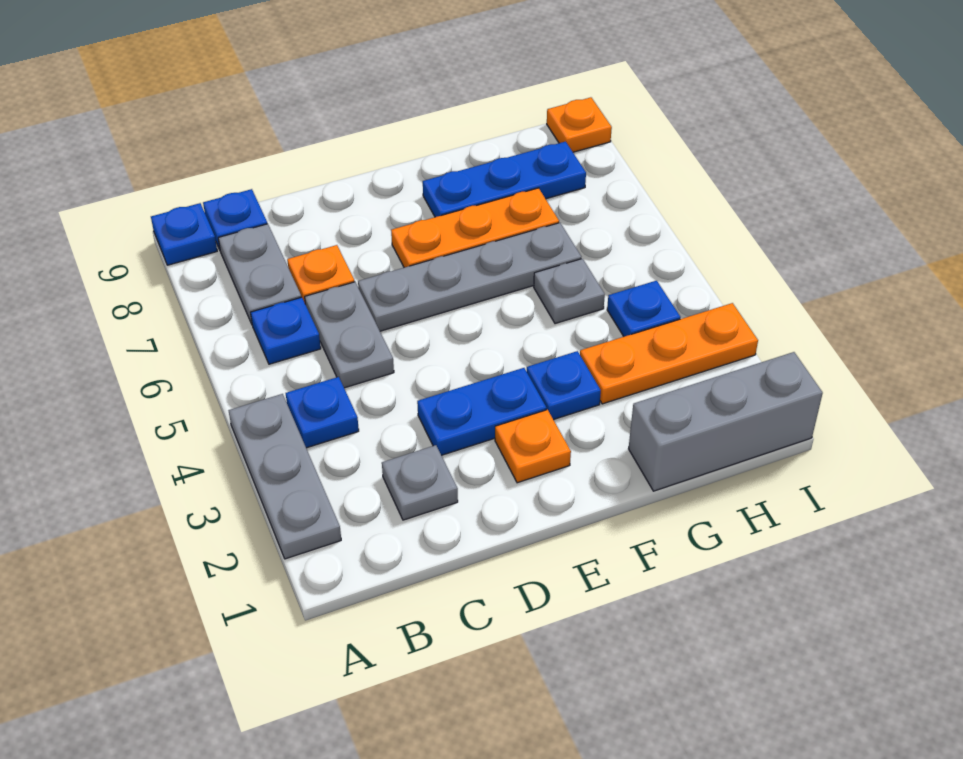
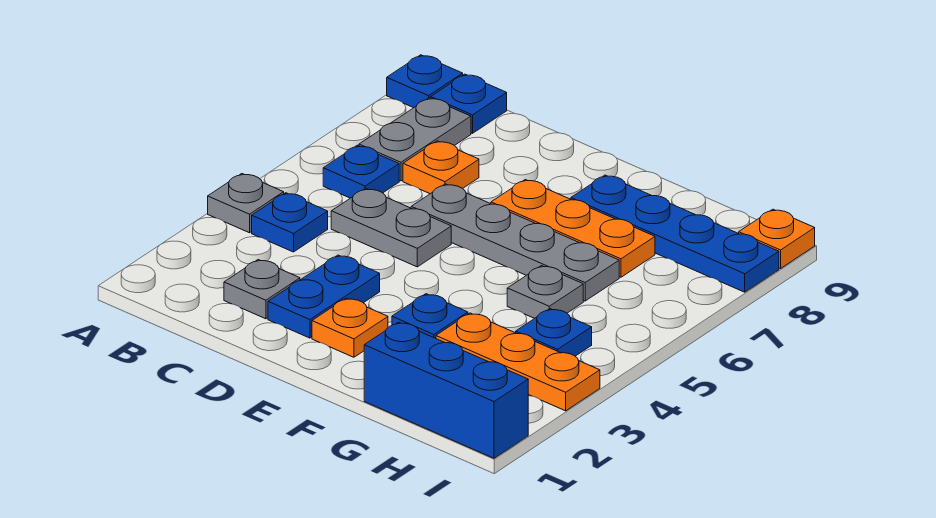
grey 1x3 plate [228,394,341,559] -> grey 1x1 plate [208,174,284,233]
grey 1x2 plate [305,282,394,388] -> grey 1x2 plate turned to [331,188,451,267]
blue 1x2 plate [417,368,546,455] -> blue 1x2 plate turned to [268,255,380,338]
blue 1x3 plate [423,142,586,217] -> blue 1x4 plate [571,175,779,292]
grey 1x3 brick [629,352,823,491] -> blue 1x3 brick [364,322,528,458]

